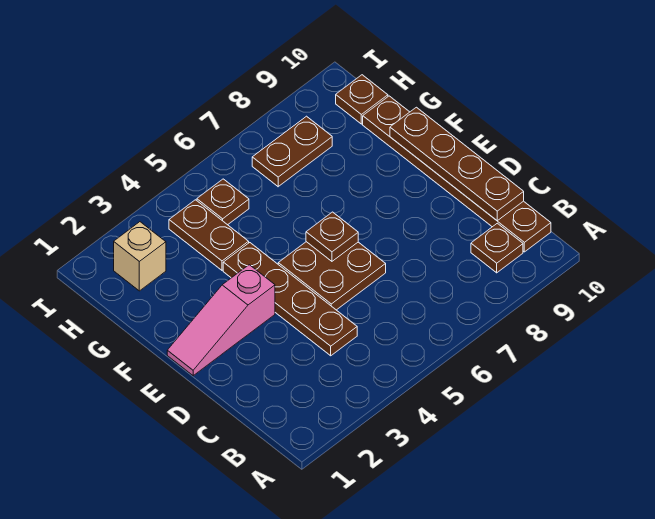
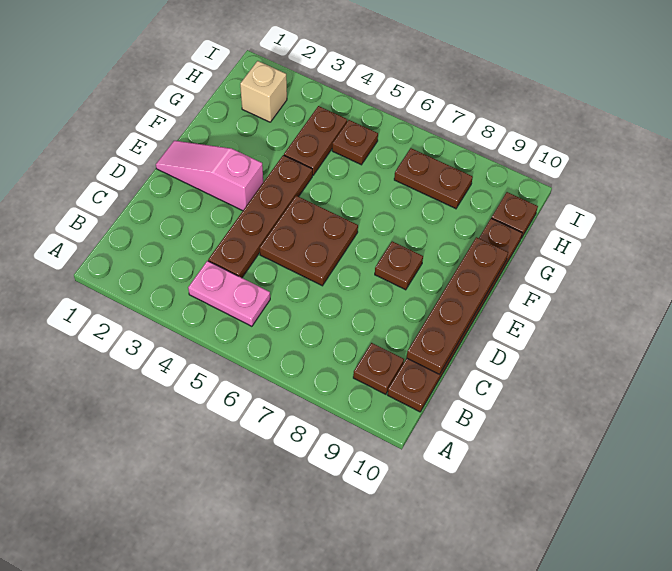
none -> pink 1x2 plate [188,261,270,326]
brown 1x1 plate [306,212,358,261] -> brown 1x1 plate moved to [375,241,423,290]

